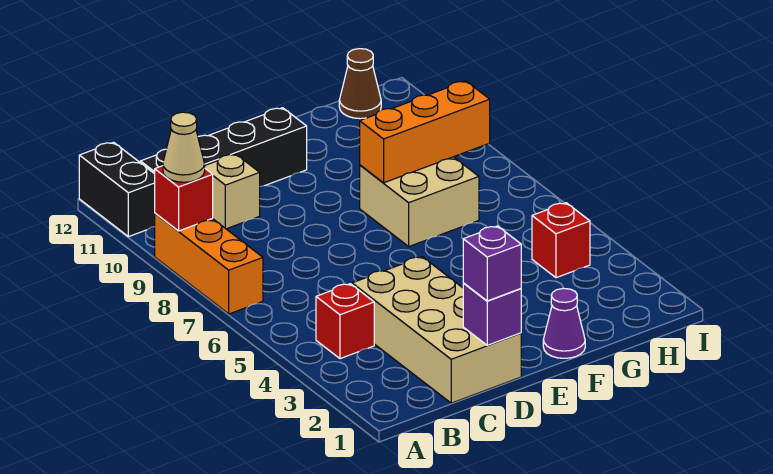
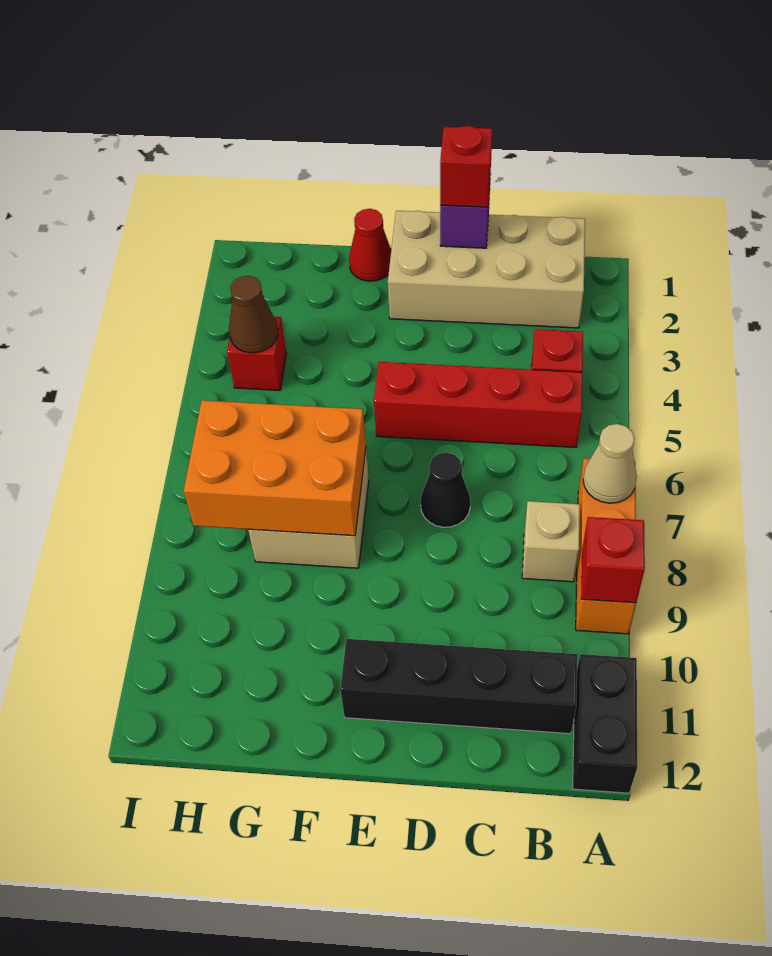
tan 1x1 cone [163,112,205,182] -> tan 1x1 cone moved to [583,424,637,503]
none -> red 1x4 brick [374,362,582,447]
tan 2x4 brick [352,257,521,403] -> tan 2x4 brick turned to [388,211,585,328]
tan 1x1 brick [205,154,260,229] -> tan 1x1 brick moved to [522,501,580,582]
purple 1x1 brick [463,226,521,301] -> red 1x1 brick [440,126,492,207]
none -> black 1x1 cone [421,452,470,527]
purple 1x1 cone [543,288,585,358] -> red 1x1 cone [349,209,391,281]
orange 1x3 brick [360,81,490,183] -> orange 2x3 brick [184,400,366,536]
brown 1x1 cone [339,49,381,119] -> brown 1x1 cone moved to [229,276,278,353]

